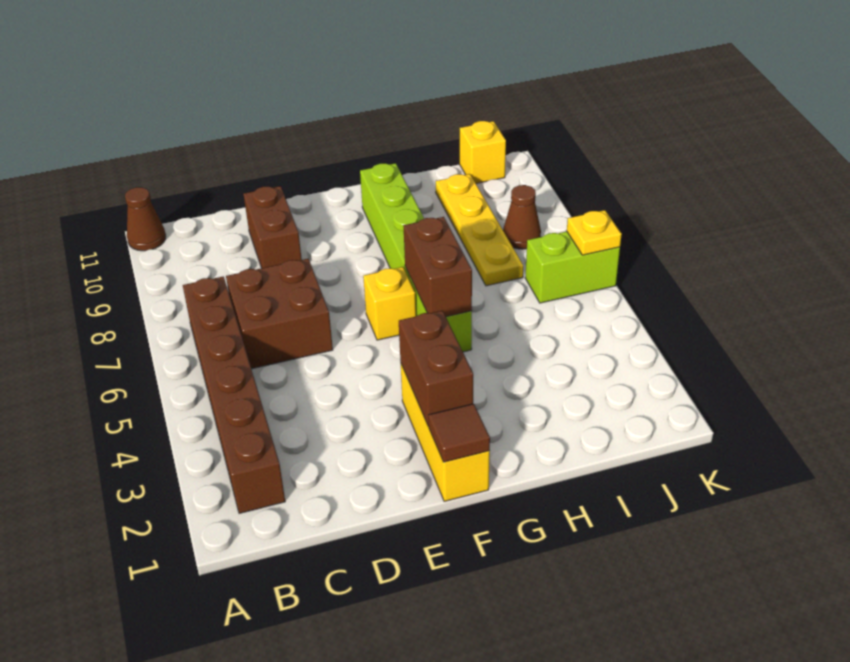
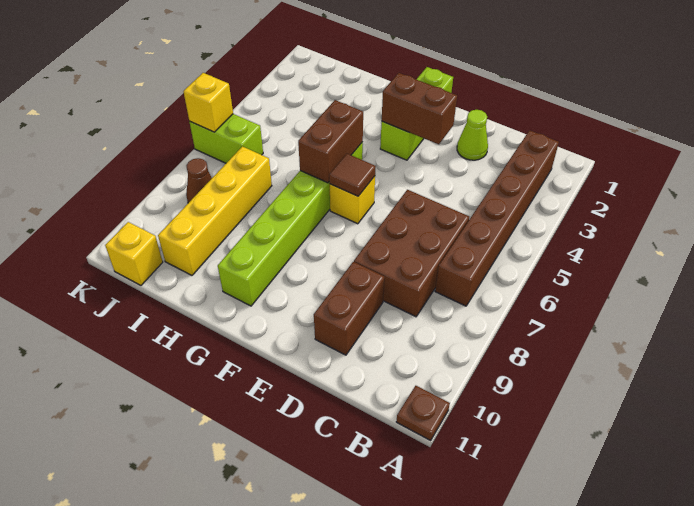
brown 1x1 cone [125,187,166,251] -> brown 1x1 plate [396,386,450,440]
brown 2x2 brick [226,259,333,369] -> brown 2x3 brick [354,190,469,317]
none -> lime 1x1 cone [457,110,488,160]
yellow 1x3 brick [401,364,490,501] -> lime 1x3 brick [380,67,453,160]
brown 1x1 tile [429,404,490,462] -> brown 1x1 tile moved to [329,154,376,196]
brown 1x2 brick [399,311,473,426] -> brown 1x2 brick turned to [382,73,457,144]
yellow 1x4 plate [436,174,523,286] -> yellow 1x4 brick [158,146,272,275]
yellow 1x1 plate [567,210,622,255] -> yellow 1x1 brick [183,73,233,132]

